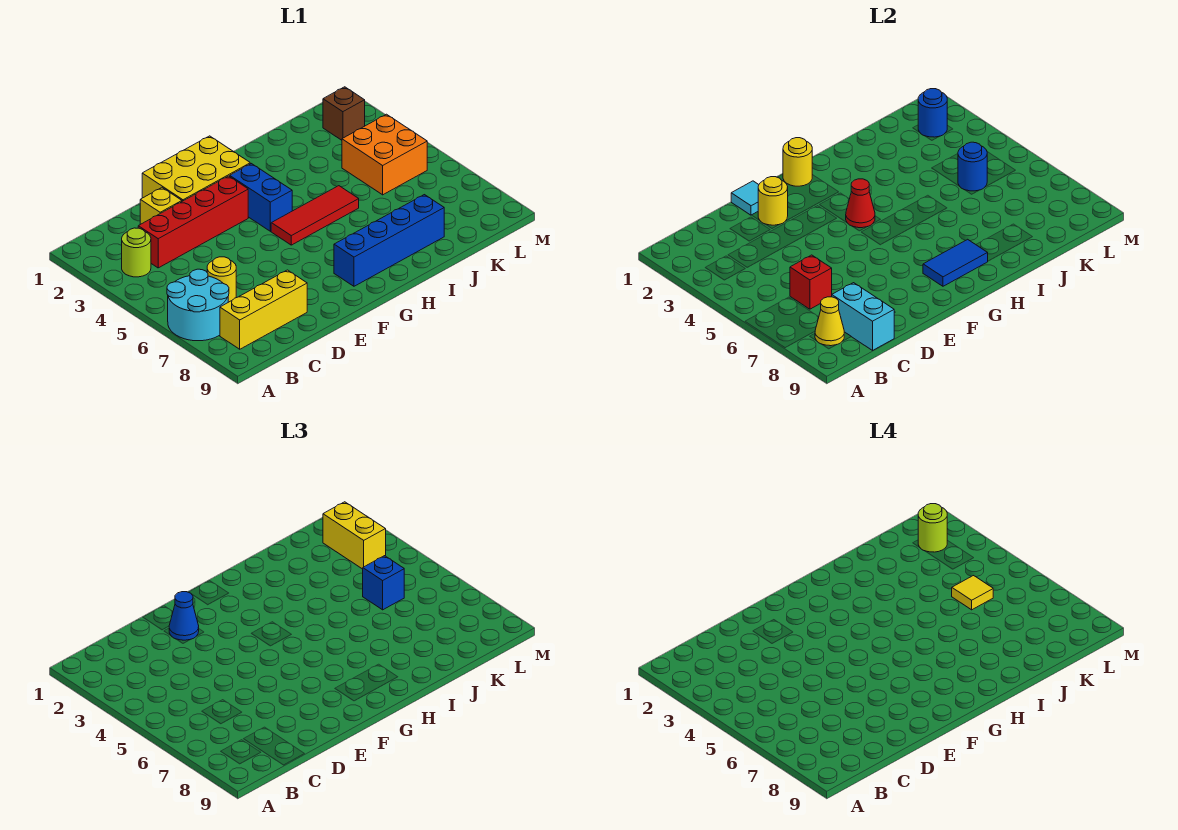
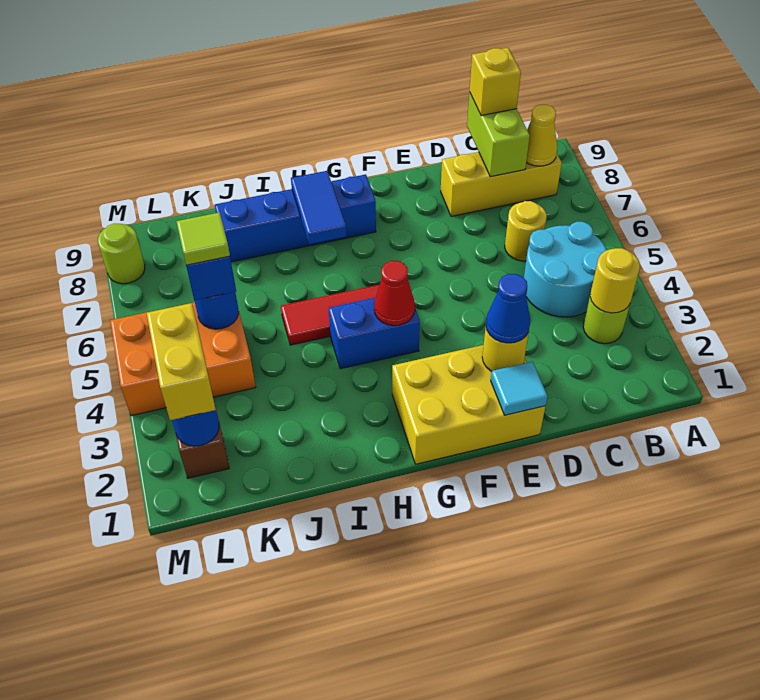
cyan 2x2 round brick [167,269,229,341] -> cyan 2x2 round brick moved to [524,222,607,317]
red 1x4 brick [138,176,248,268] -> none
red 1x1 brick [790,255,832,309] -> none
cyan 1x2 brick [832,283,894,350] -> lime 1x2 brick [467,92,530,177]
yellow 1x1 brick [140,188,182,224] -> yellow 1x1 brick moved to [470,48,521,116]
yellow 1x1 round brick [783,138,812,186] -> yellow 1x1 round brick moved to [590,248,640,313]
blue 1x2 brick [230,164,292,231] -> blue 1x2 brick turned to [329,298,420,369]
blue 1x2 tile [923,239,988,286] -> blue 1x2 tile turned to [291,171,347,244]
orange 2x2 brick [342,114,427,195] -> orange 2x3 brick [110,302,256,416]
yellow 1x1 tile [952,576,993,610] -> lime 1x1 tile [176,212,230,265]
lime 1x1 round brick [918,504,947,552] -> lime 1x1 round brick moved to [98,224,145,284]

